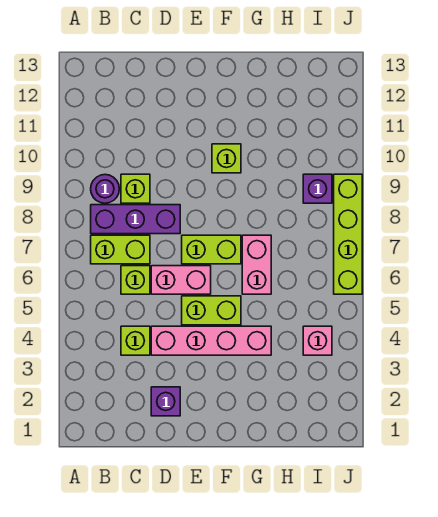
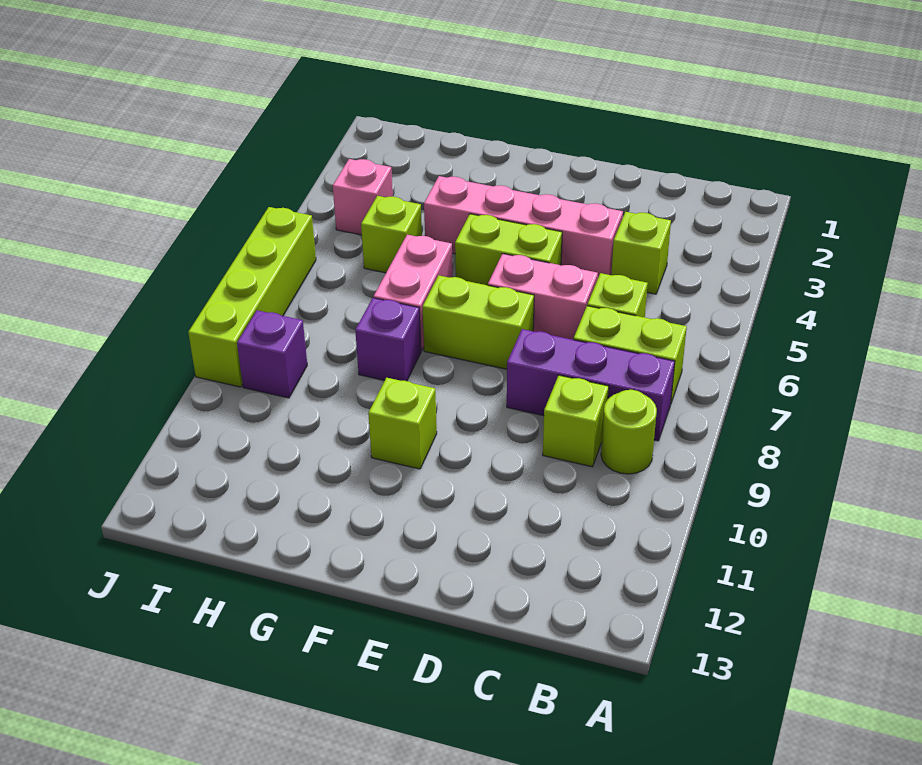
purple 1x1 round brick [91,175,119,203] -> lime 1x1 round brick [601,390,657,474]
purple 1x1 brick [151,387,180,416] -> purple 1x1 brick moved to [355,298,421,381]
none -> lime 1x1 brick [361,196,422,273]

